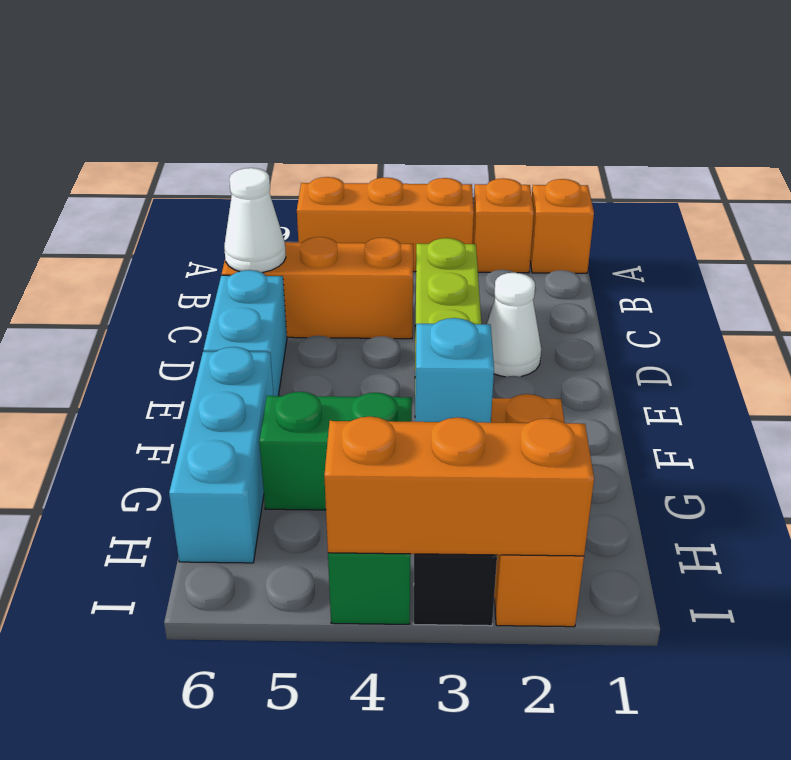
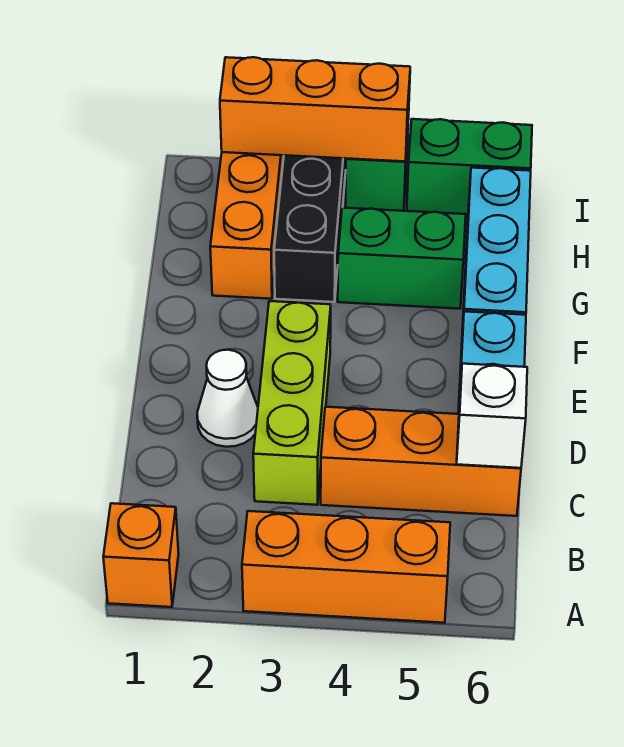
orange 1x1 brick [472,178,534,273] -> none
white 1x1 cone [224,168,286,273] -> white 1x1 brick [457,364,527,468]
cyan 1x1 brick [415,318,494,423] -> none
none -> green 1x2 brick [407,119,532,215]

